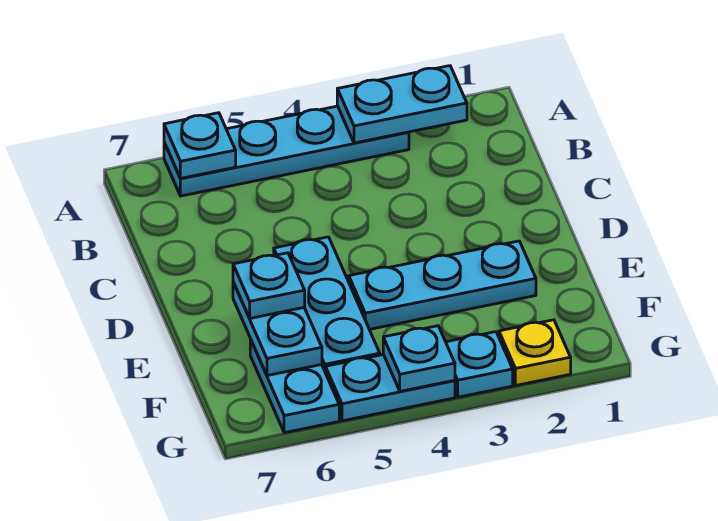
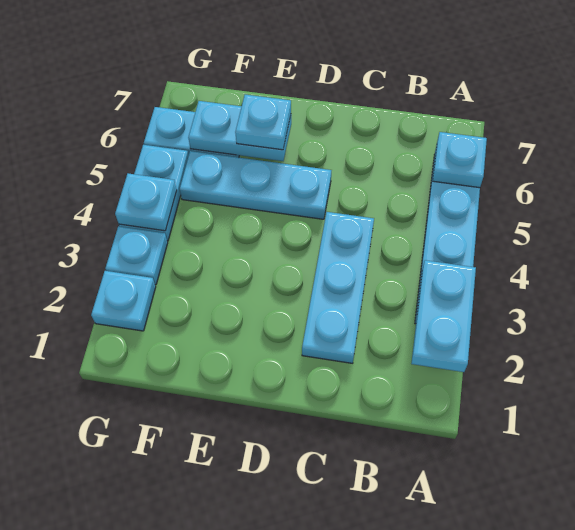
cyan 1x3 plate [349,241,536,329] -> cyan 1x3 plate moved to [302,212,374,363]
yellow 1x1 plate [499,320,571,385] -> cyan 1x1 plate [91,271,156,331]

